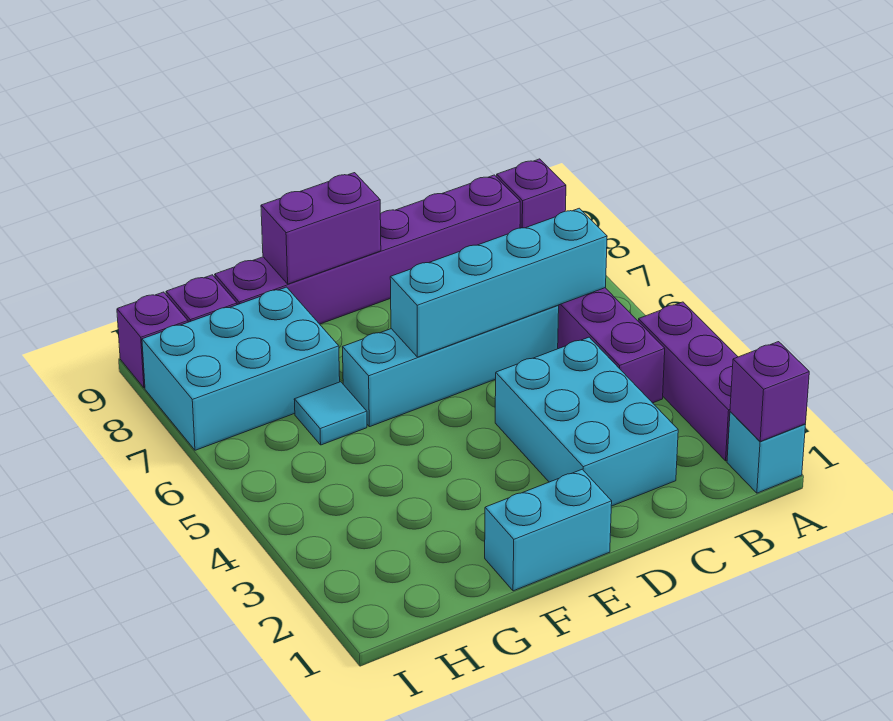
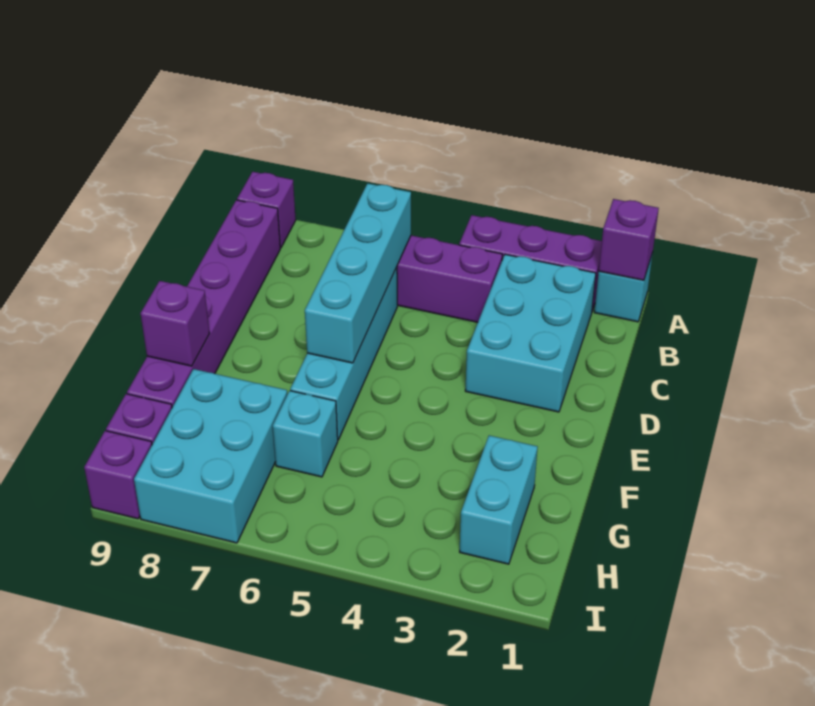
cyan 2x3 brick [495,337,678,506] -> cyan 2x3 brick turned to [465,254,596,412]
cyan 1x2 brick [485,469,612,591] -> cyan 1x2 brick moved to [460,435,538,564]
purple 1x2 brick [261,173,381,284] -> purple 1x1 brick [140,281,210,366]
cyan 1x1 tile [294,382,367,445] -> cyan 1x1 brick [273,391,338,477]

